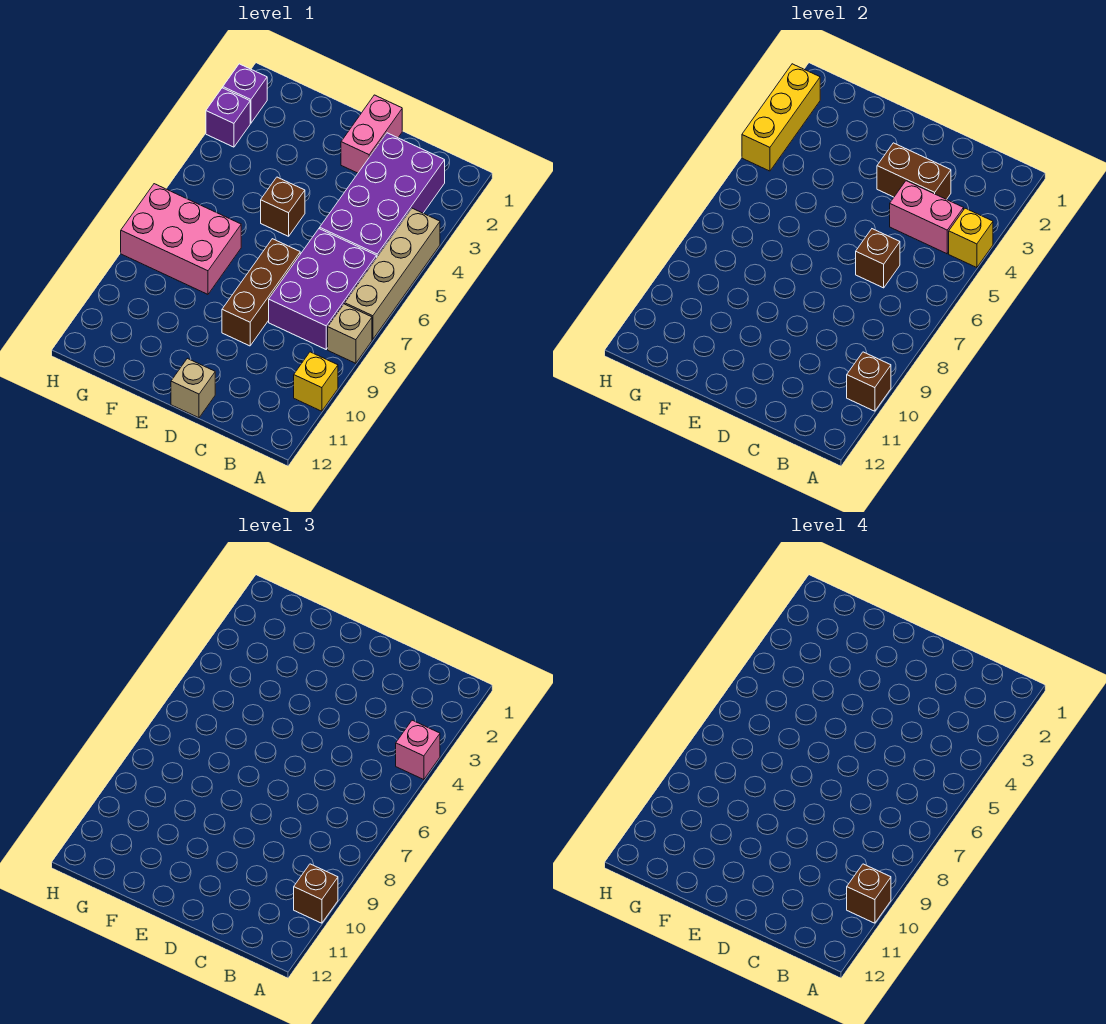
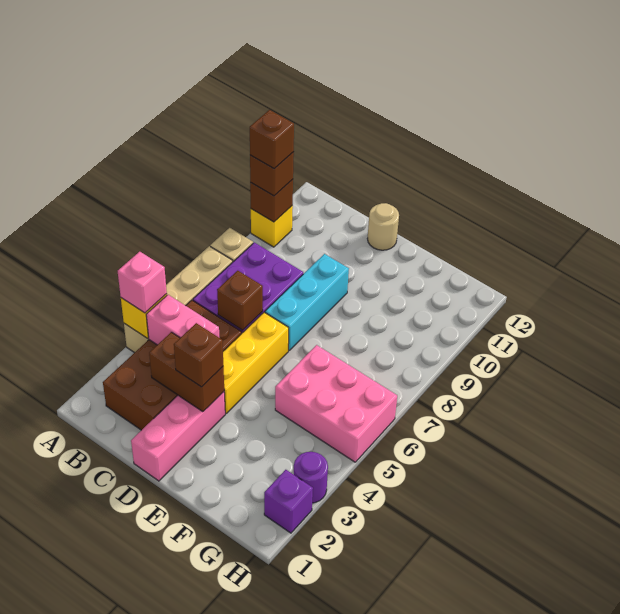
purple 2x4 brick [320,133,445,256] -> brown 2x4 brick [103,300,242,430]
pink 1x2 brick [341,95,402,173] -> pink 1x3 brick [131,392,225,481]
brown 1x3 brick [222,239,300,346] -> cyan 1x3 brick [265,254,349,350]
tan 1x1 brick [171,358,215,418] -> tan 1x1 round brick [367,203,399,250]
brown 1x1 brick [261,177,305,236] -> brown 1x1 brick moved to [174,323,223,387]
pink 2x3 brick [121,184,241,294] -> pink 2x3 brick moved to [275,345,397,462]
yellow 1x3 brick [742,64,820,171] -> yellow 1x3 brick moved to [223,312,289,413]
purple 1x1 brick [206,88,250,147] -> purple 1x1 round brick [294,452,328,503]

